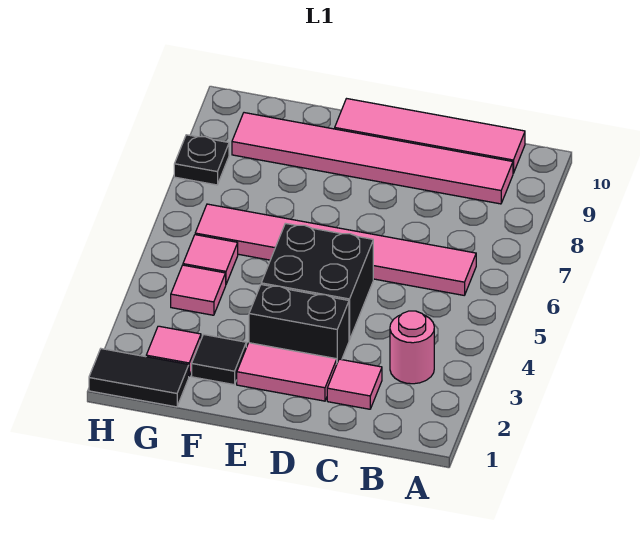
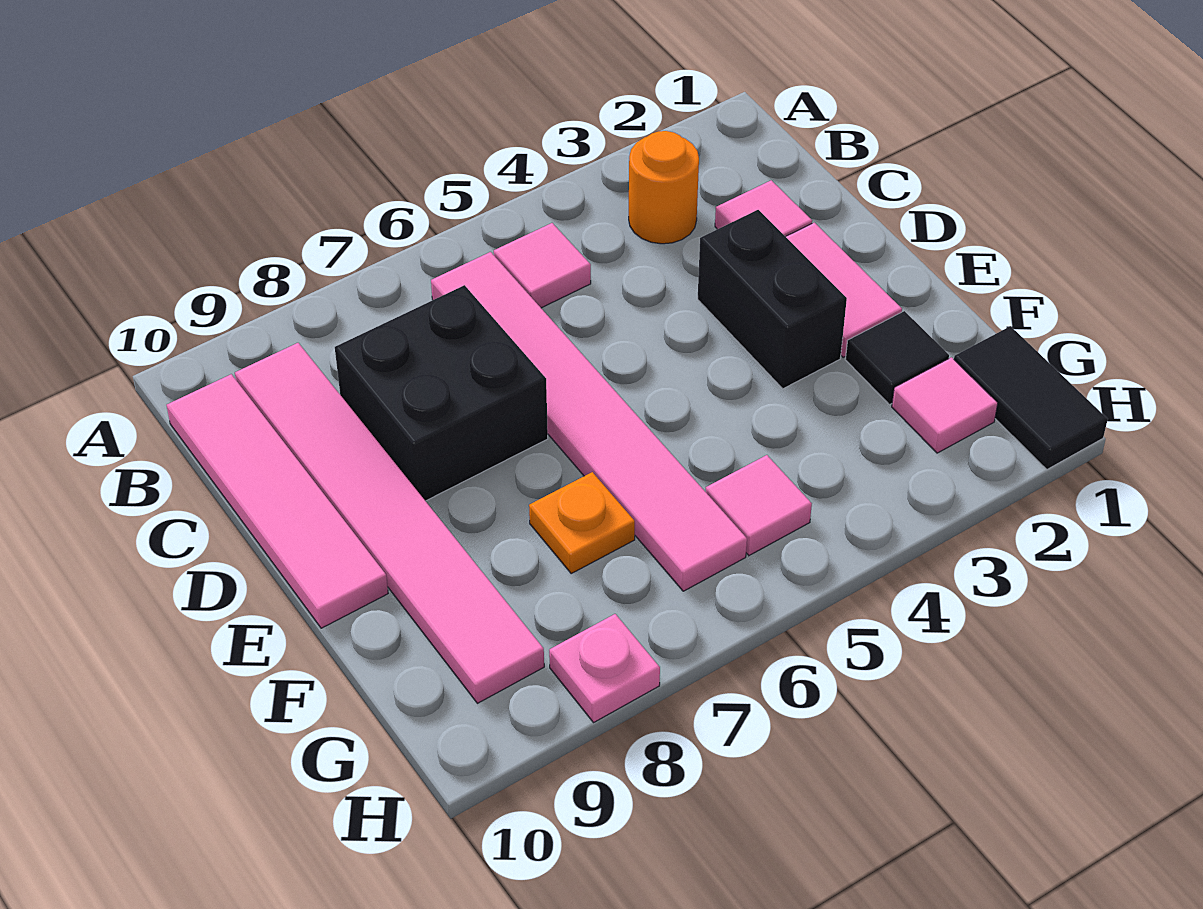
pink 1x1 round brick [390,311,434,384] -> orange 1x1 round brick [629,131,699,244]
black 2x2 brick [261,223,373,340] -> black 2x2 brick moved to [335,285,548,501]
none -> orange 1x1 plate [529,472,635,573]
pink 1x1 tile [171,265,226,315] -> pink 1x1 tile moved to [494,223,591,308]
black 1x1 plate [174,135,229,185] -> pink 1x1 plate [549,614,660,722]

